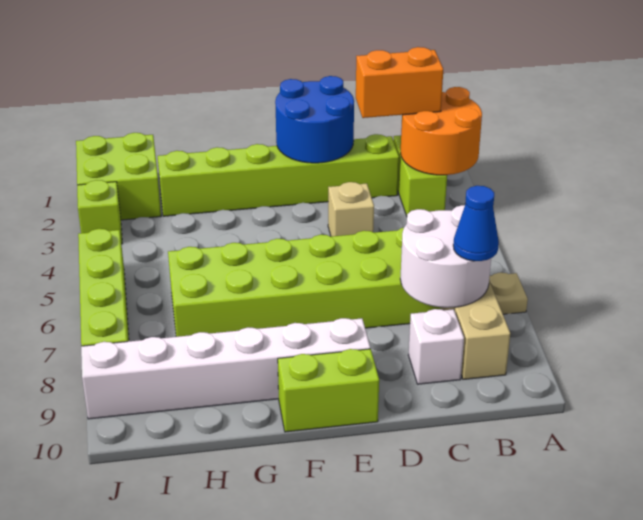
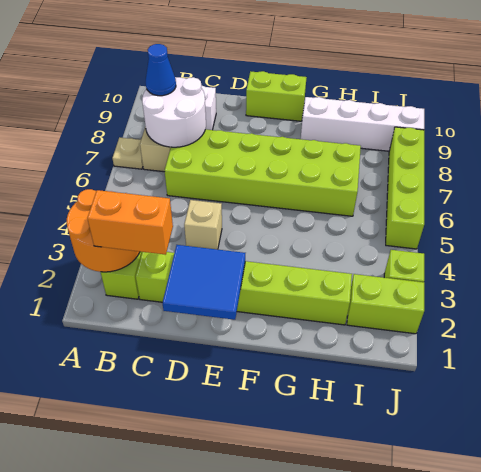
blue 2x2 round brick [275,76,354,163] -> blue 2x2 tile [162,245,245,320]
white 1x6 brick [81,318,370,419] -> white 1x4 brick [301,97,424,151]
lime 2x2 brick [76,133,161,220] -> lime 1x2 brick [347,274,424,334]

